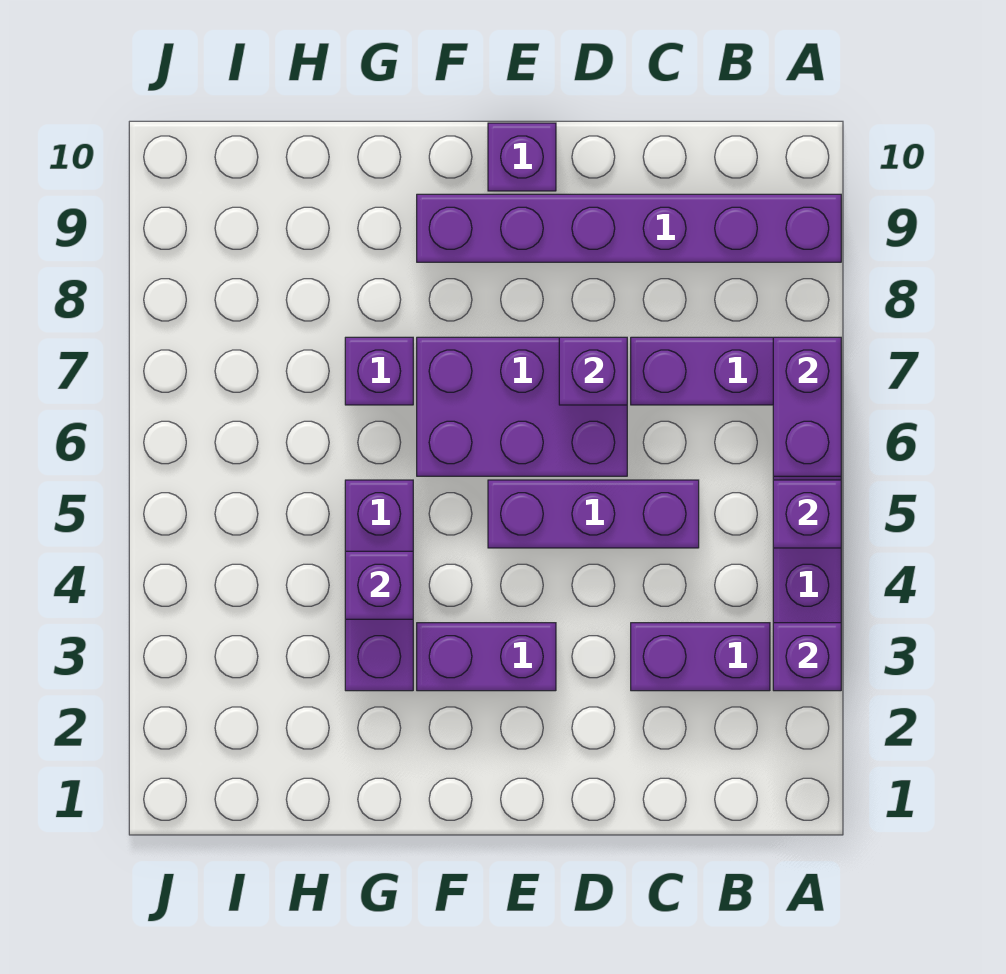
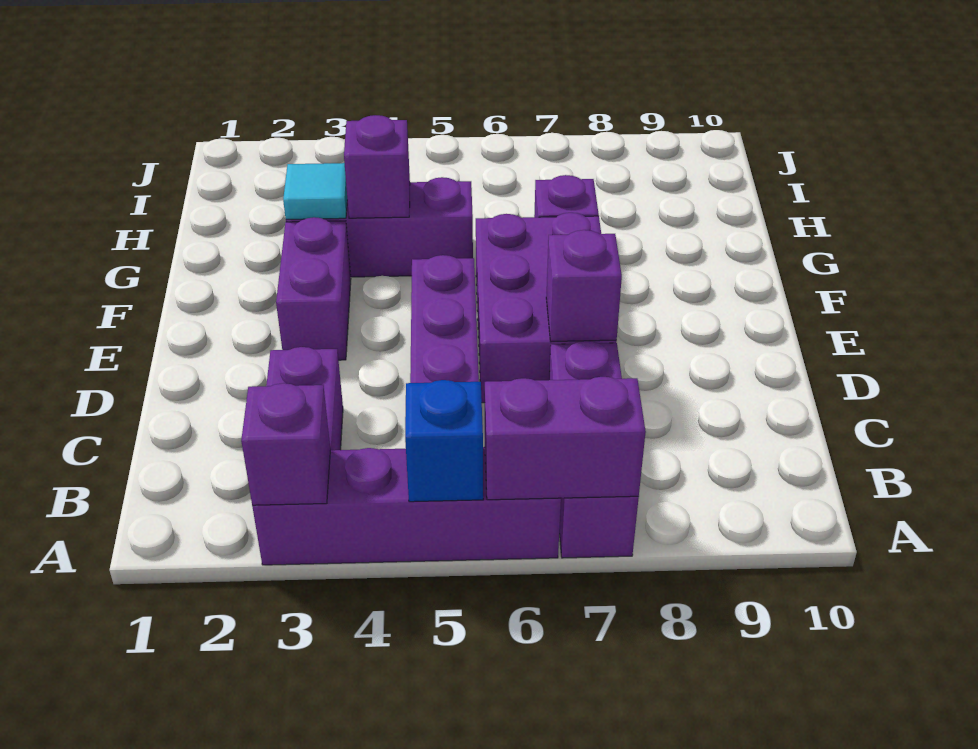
purple 1x1 brick [773,480,841,548] -> blue 1x1 brick [405,380,483,502]
purple 1x6 brick [417,194,841,262] -> none
purple 1x1 brick [488,123,556,191] -> none
none -> cyan 1x1 tile [283,163,347,219]

